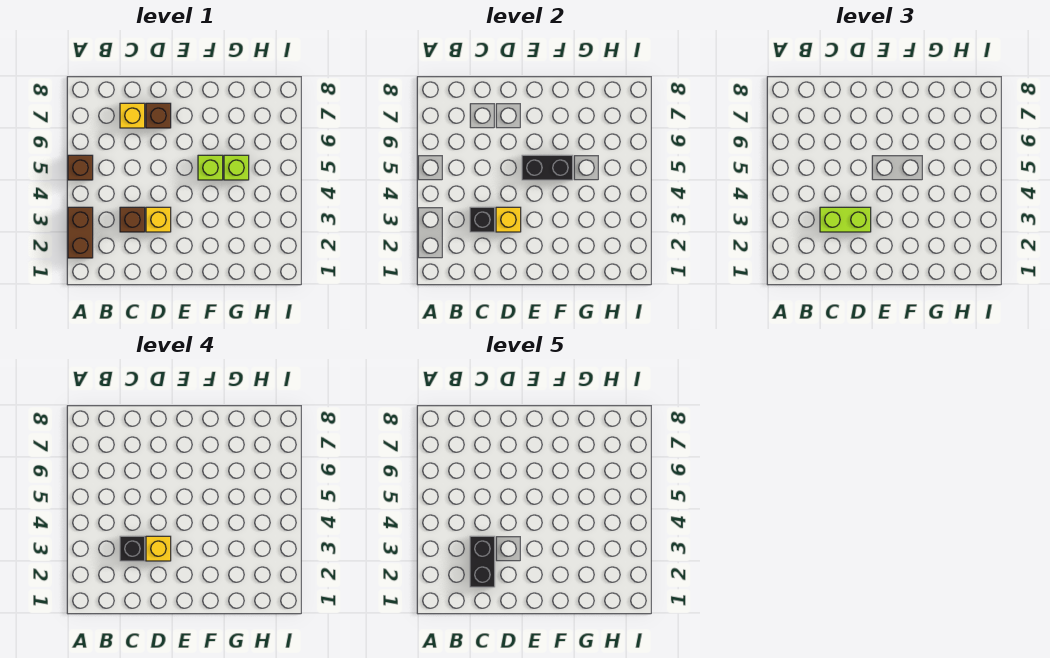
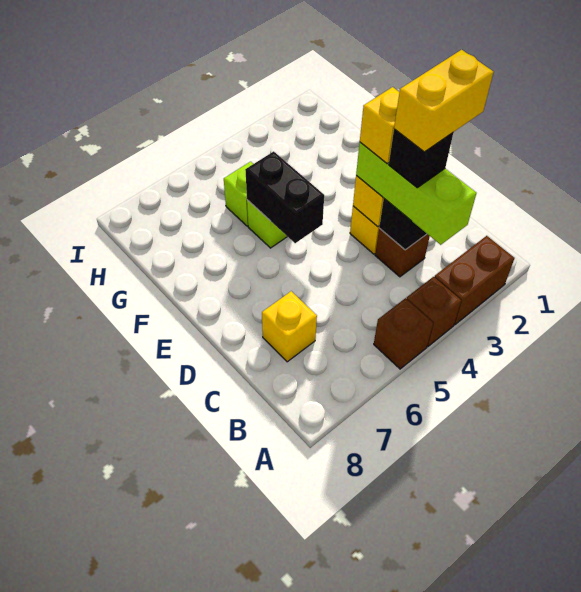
black 1x2 brick [470,536,495,587] -> yellow 1x2 brick [394,50,494,152]
lime 1x2 brick [820,207,871,232] -> lime 1x3 brick [356,142,476,245]
brown 1x1 brick [146,103,171,128] -> brown 1x1 brick moved to [407,277,461,346]

